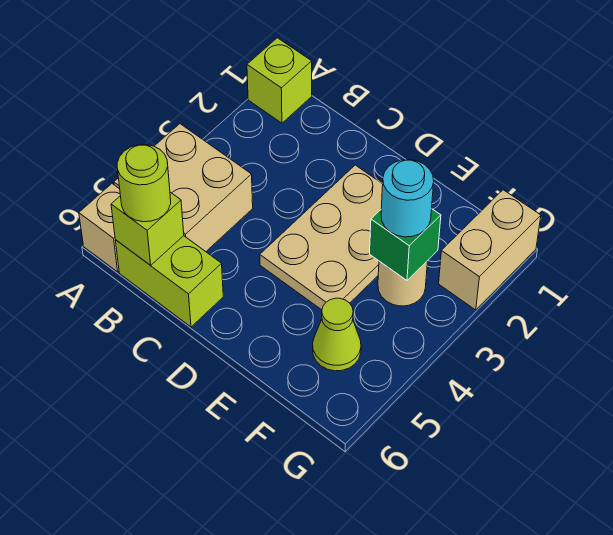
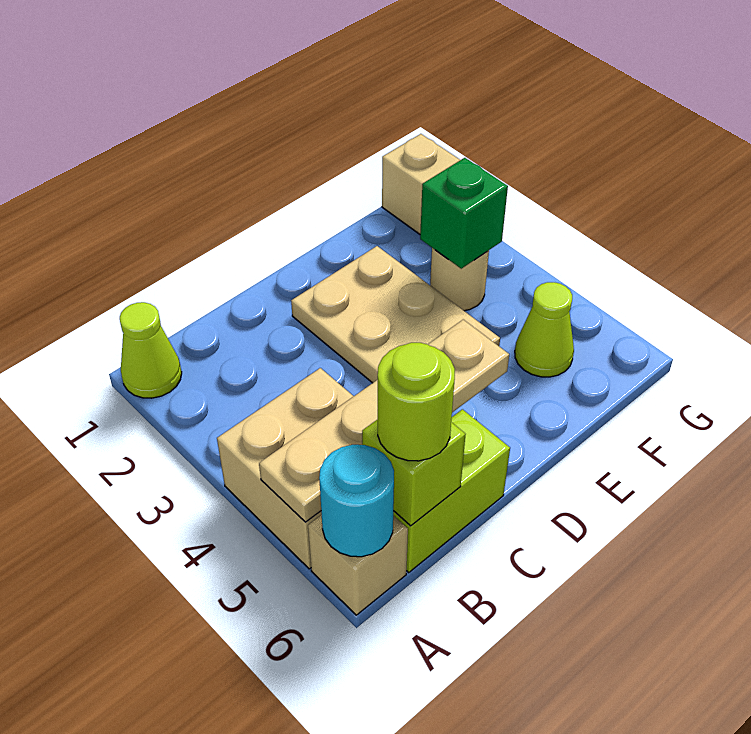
lime 1x1 brick [247,38,312,123] -> lime 1x1 cone [120,302,182,398]
none -> tan 1x4 plate [259,320,509,522]
cyan 1x1 round brick [381,160,434,237] -> cyan 1x1 round brick moved to [319,445,394,557]

